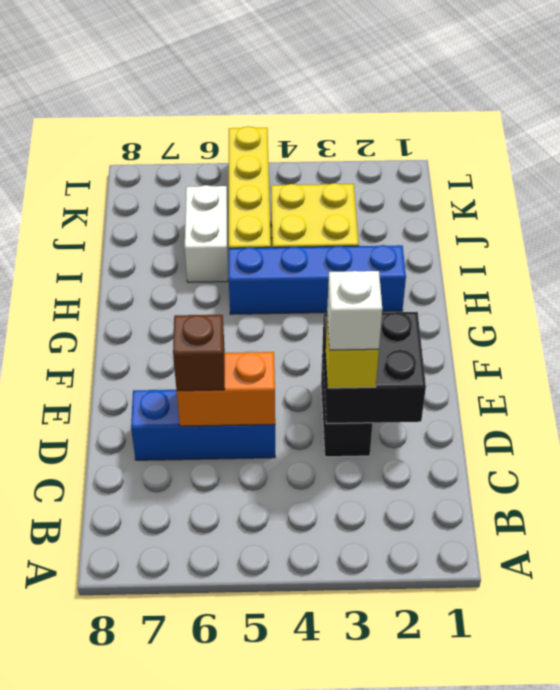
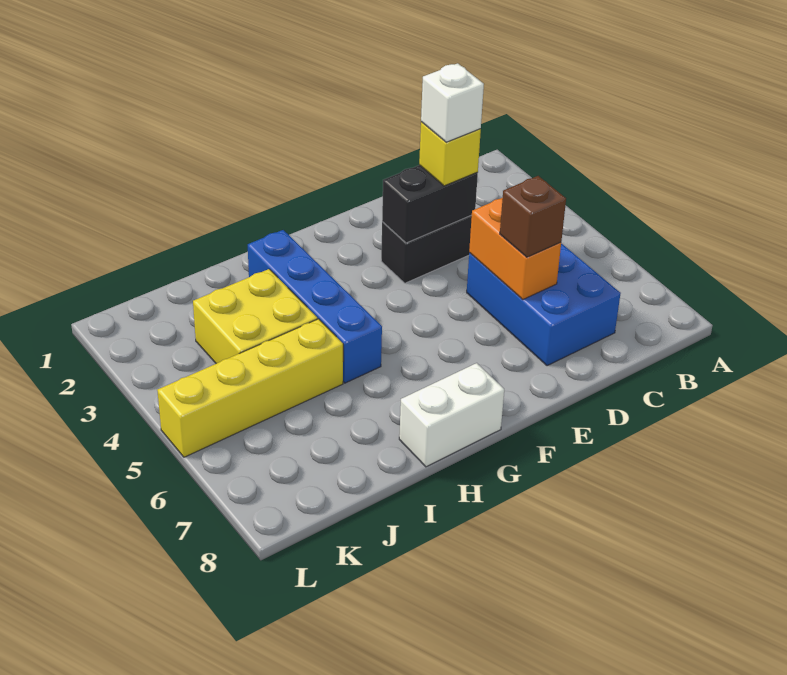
black 2x2 brick [322,312,426,424] -> black 1x2 brick [382,165,478,243]
blue 1x3 brick [131,390,275,460] -> blue 2x3 brick [467,243,621,366]
white 1x2 brick [185,185,228,282] -> white 1x2 brick moved to [399,363,504,467]

